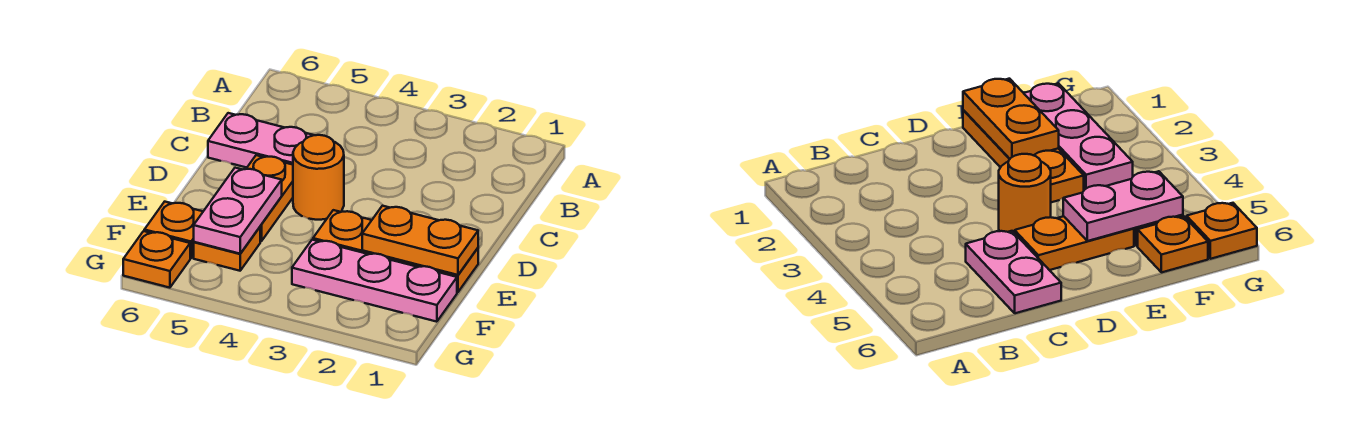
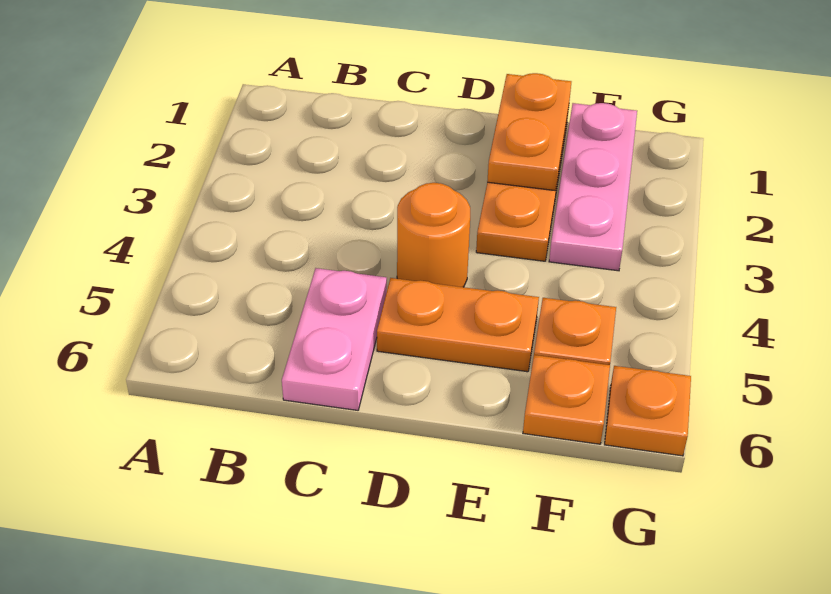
pink 1x2 plate [194,168,282,254] -> none

